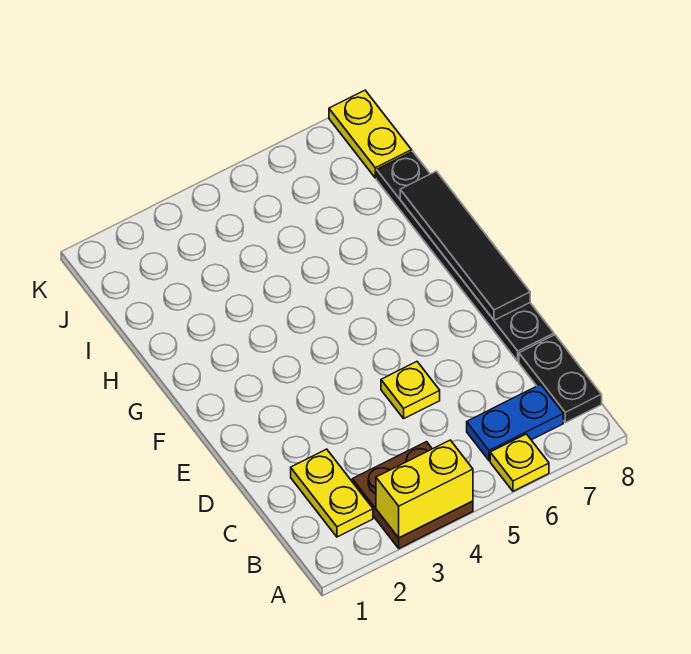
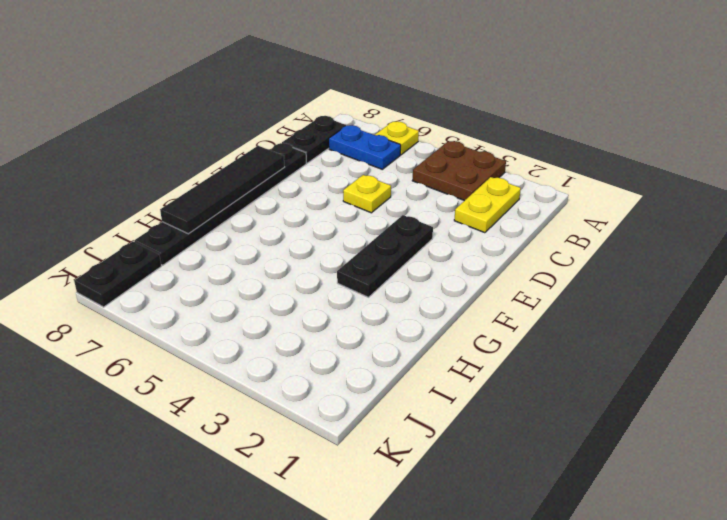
yellow 1x2 brick [376,440,473,538] -> none
none -> black 1x3 plate [337,215,433,297]
yellow 1x2 plate [329,90,412,178] -> black 1x2 plate [74,241,161,307]

